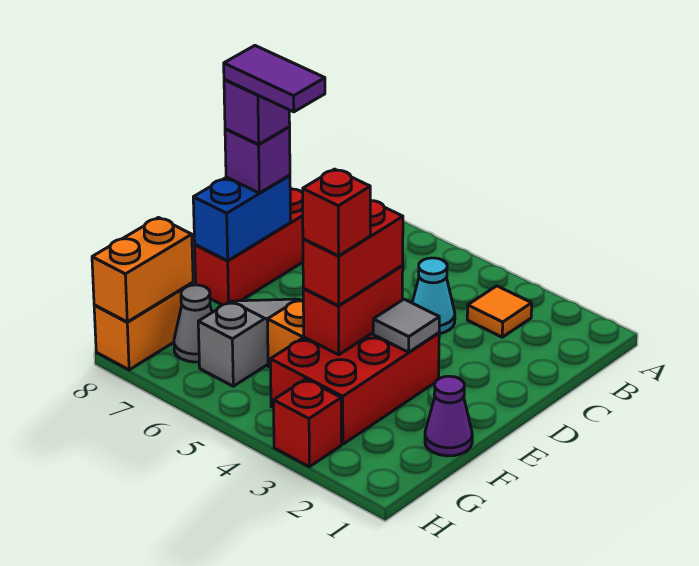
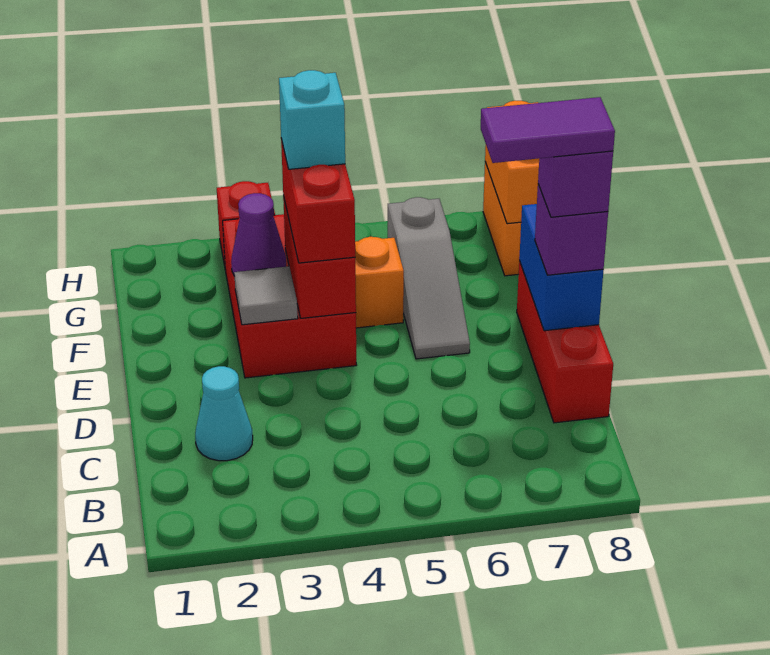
orange 1x1 tile [467,286,532,337] -> none
cyan 1x1 cone [412,258,455,334] -> cyan 1x1 cone moved to [195,366,253,461]
purple 1x1 cone [425,376,472,456] -> purple 1x1 cone moved to [231,193,286,276]
red 1x1 brick [303,169,370,256] -> cyan 1x1 brick [279,70,345,169]
grey 1x1 cone [174,285,212,362] -> none

